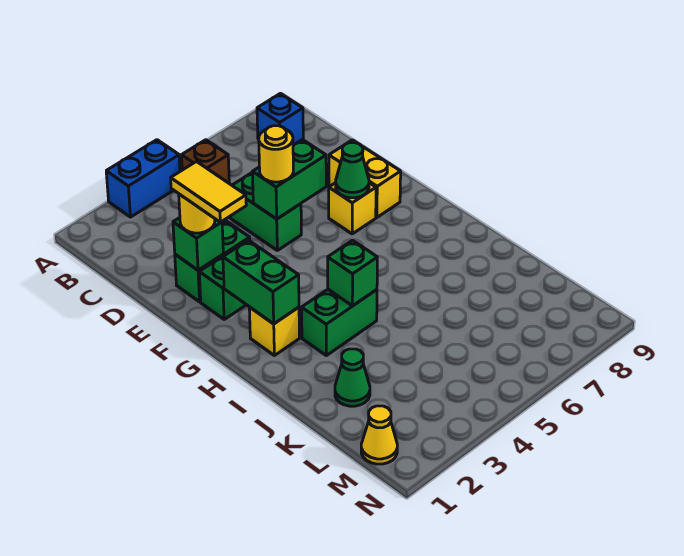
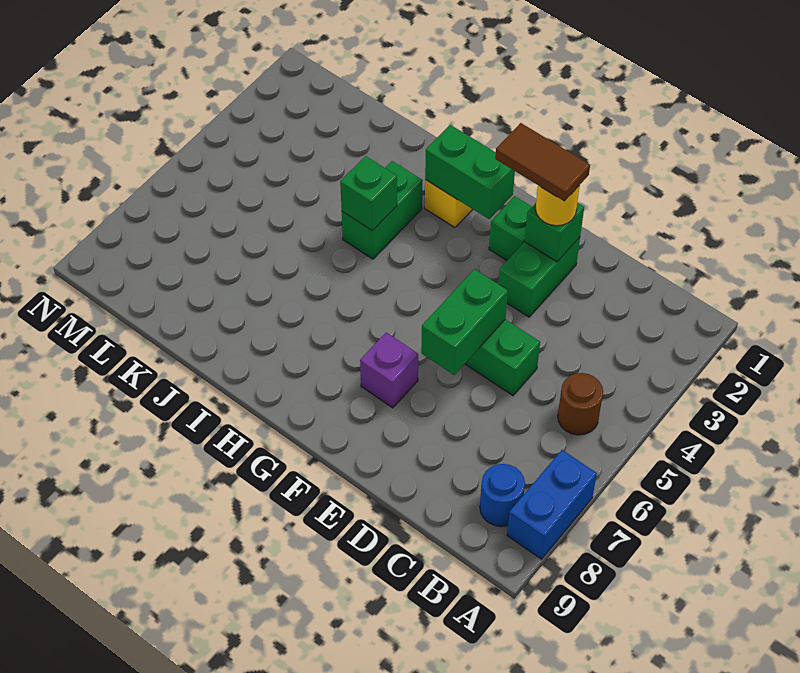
blue 1x2 brick [106,140,180,217] -> blue 1x2 brick moved to [507,450,597,559]
brown 1x1 brick [182,140,229,183] -> brown 1x1 round brick [558,373,603,435]
blue 1x1 brick [257,94,303,145] -> blue 1x1 round brick [480,464,525,527]
yellow 1x2 tile [171,162,246,222] -> brown 1x2 tile [495,123,590,201]
yellow 1x1 round brick [259,126,293,182] -> none
yellow 1x2 brick [329,140,401,217] -> none
yellow 1x1 brick [329,183,376,234] -> purple 1x1 brick [360,333,418,408]
green 1x1 cone [336,143,369,198] -> none
green 1x1 cone [335,349,370,406] -> none
yellow 1x1 cone [361,406,397,464] -> none

